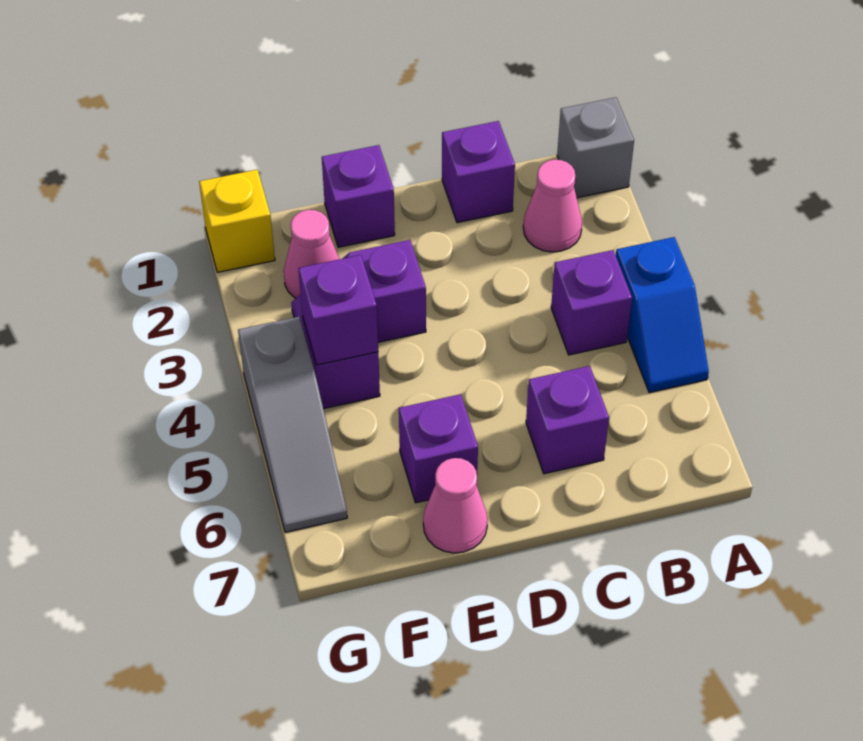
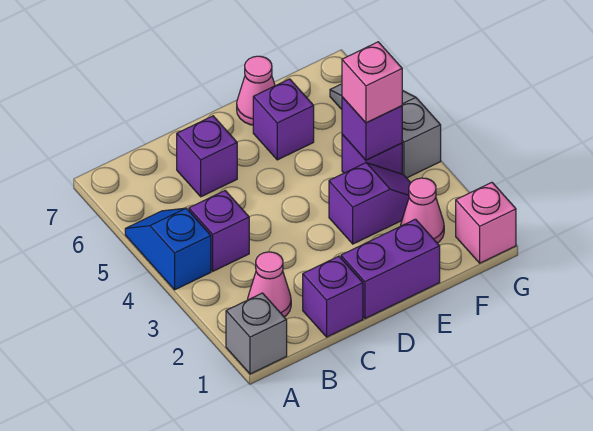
purple 1x1 brick [322,145,395,247] -> purple 1x2 brick [341,219,440,319]
none -> pink 1x1 brick [342,42,402,123]
yellow 1x1 brick [199,170,275,272] -> pink 1x1 brick [456,183,516,263]

